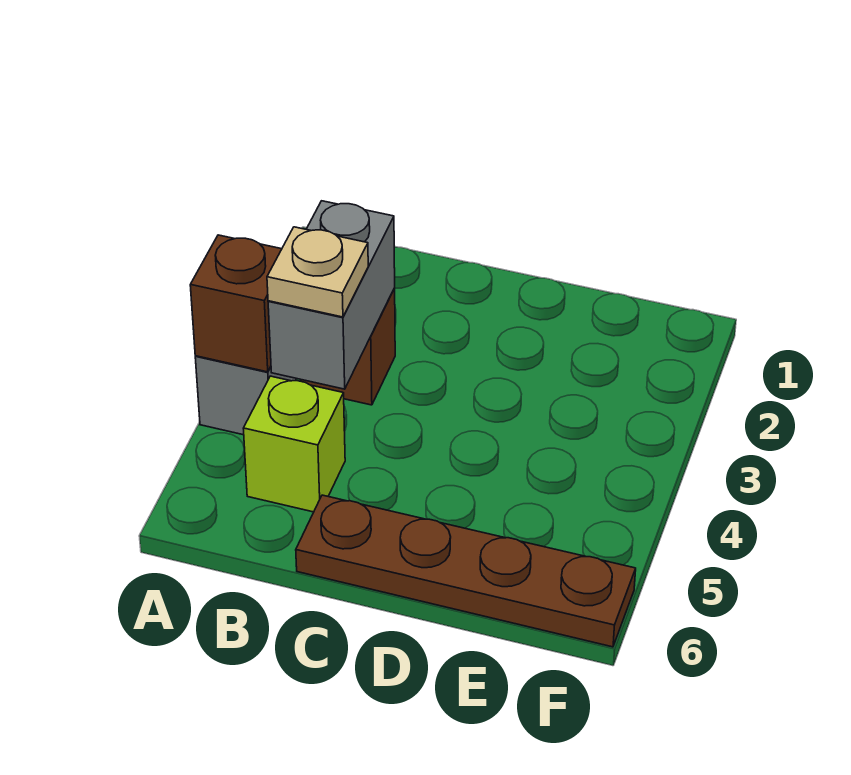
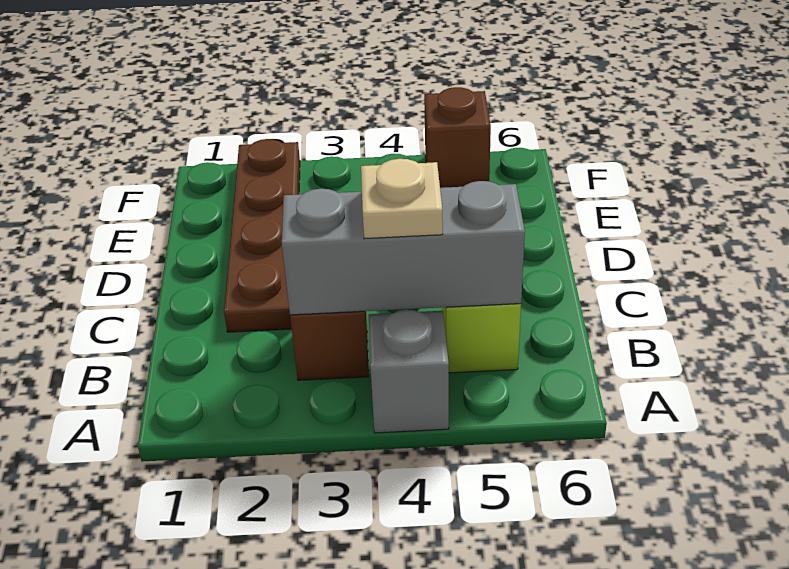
brown 1x1 brick [190,235,282,372] -> brown 1x1 brick moved to [424,87,491,188]
grey 1x2 brick [268,201,395,389] -> grey 1x3 brick [282,181,525,315]
brown 1x4 plate [296,495,636,647] -> brown 1x4 plate moved to [224,139,300,332]

